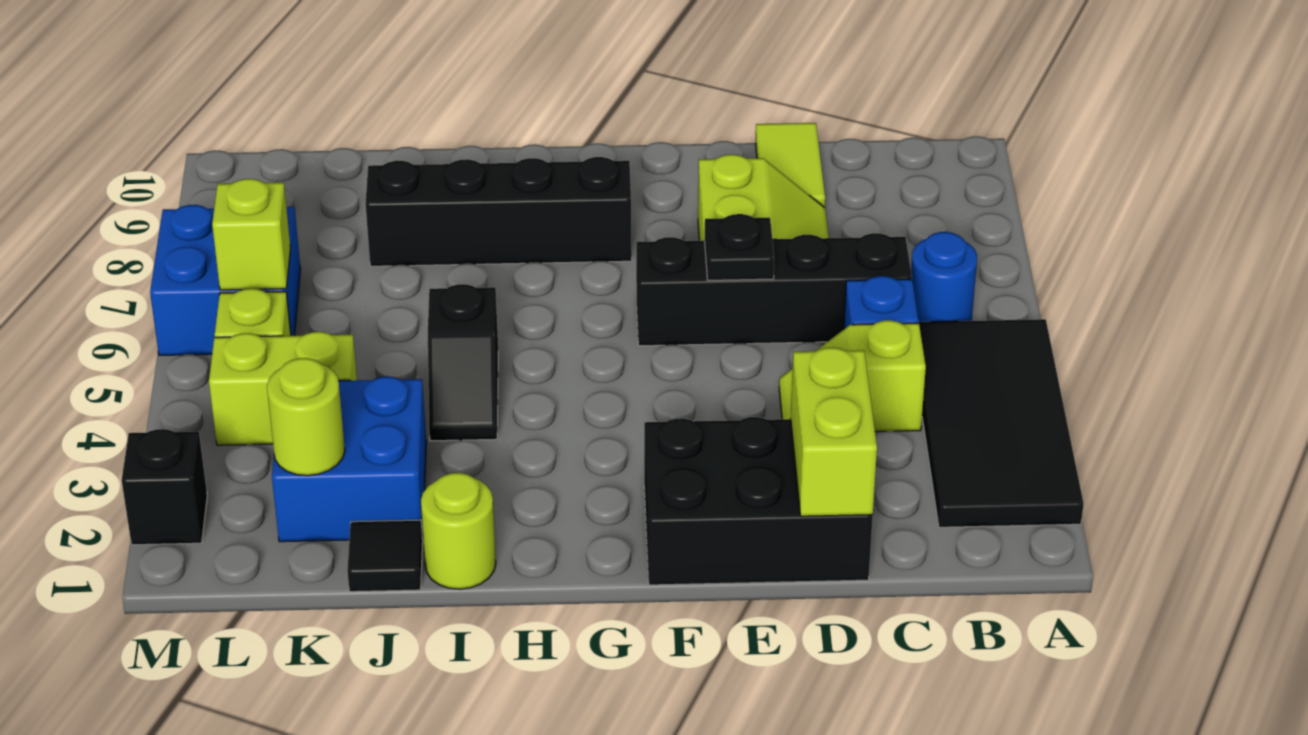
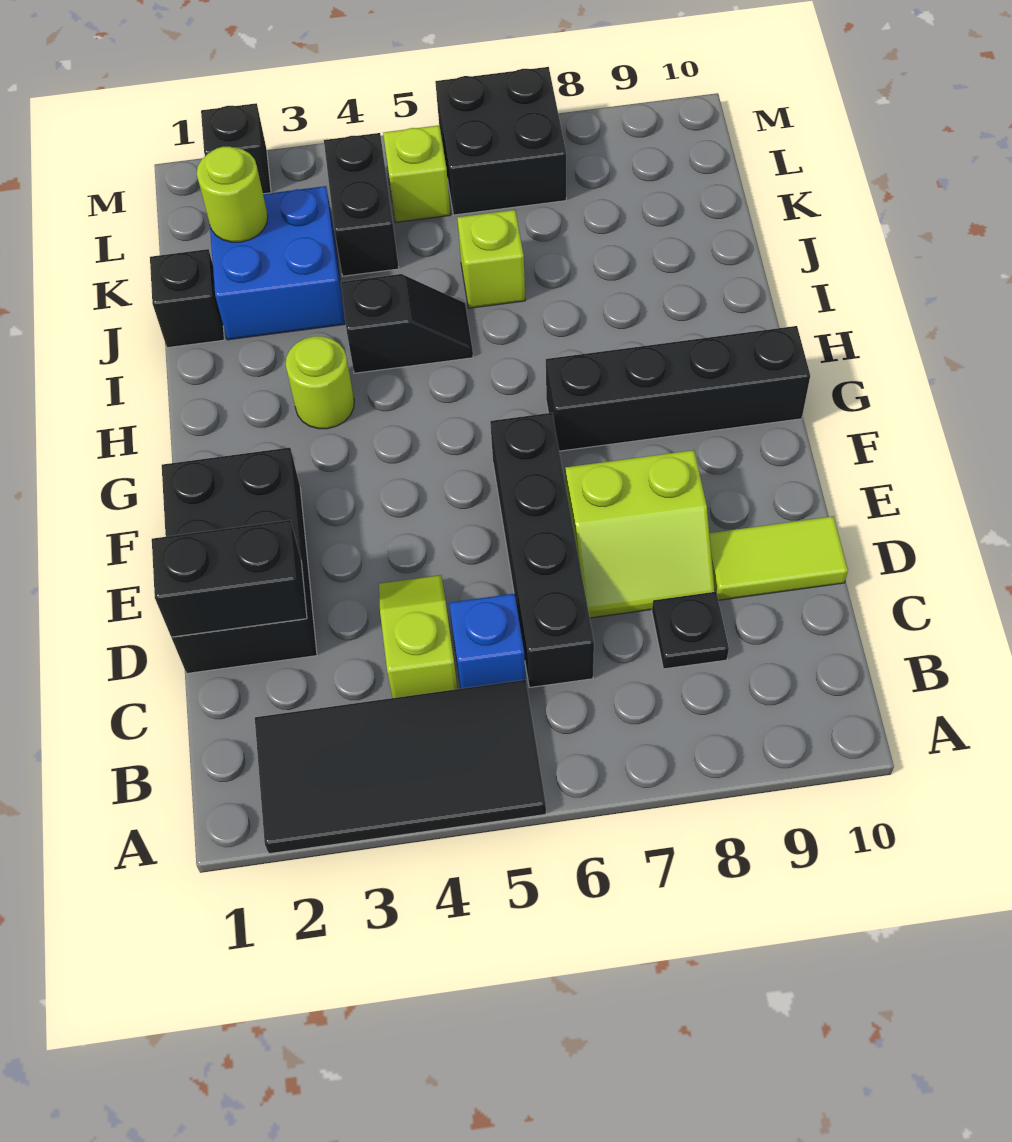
blue 1x1 round brick [911,232,977,322] -> none
lime 1x2 brick [791,348,877,516] -> black 1x2 brick [152,520,307,637]
black 1x1 plate [704,214,774,280] -> black 1x1 plate moved to [652,592,729,669]
black 1x4 brick [365,157,632,266] -> black 1x4 brick turned to [546,326,810,451]
lime 1x1 round brick [421,473,496,589] -> lime 1x1 round brick moved to [286,336,354,429]
black 1x2 slope [428,284,498,441] -> black 1x2 slope turned to [341,274,473,373]
black 1x1 tile [347,520,423,592] -> black 1x1 brick [150,249,224,348]
lime 1x2 brick [209,332,357,445] -> black 1x2 brick [324,133,399,276]
blue 2x2 brick [150,205,301,355] -> black 2x2 brick [435,67,566,215]
lime 1x1 brick [212,179,290,290] -> lime 1x1 brick moved to [457,210,525,308]

